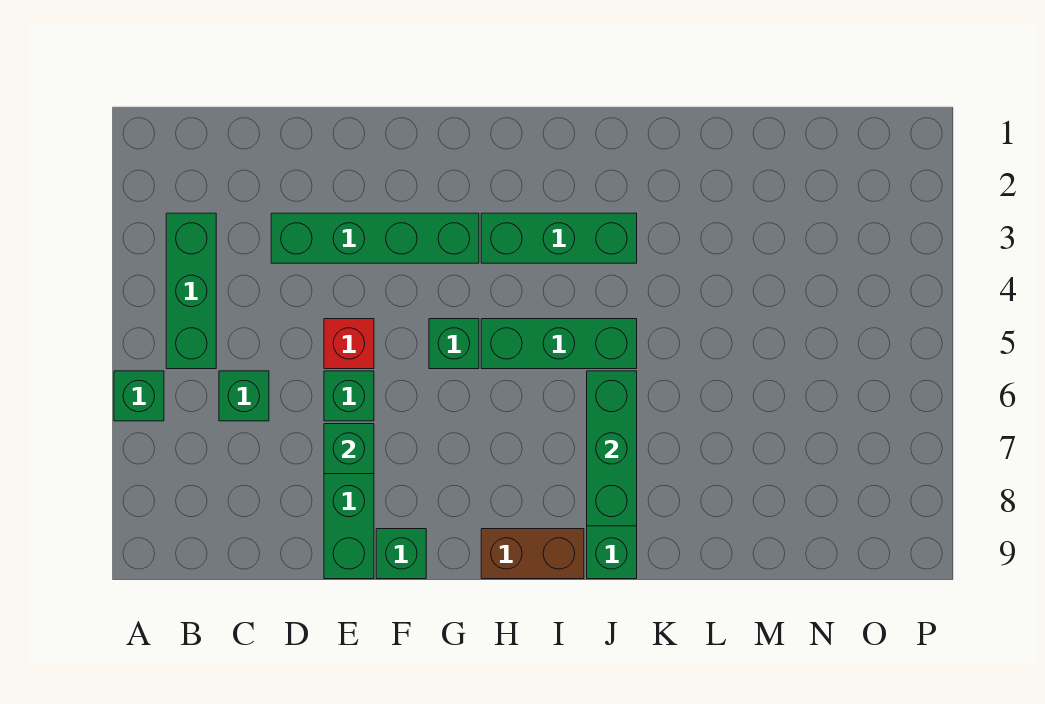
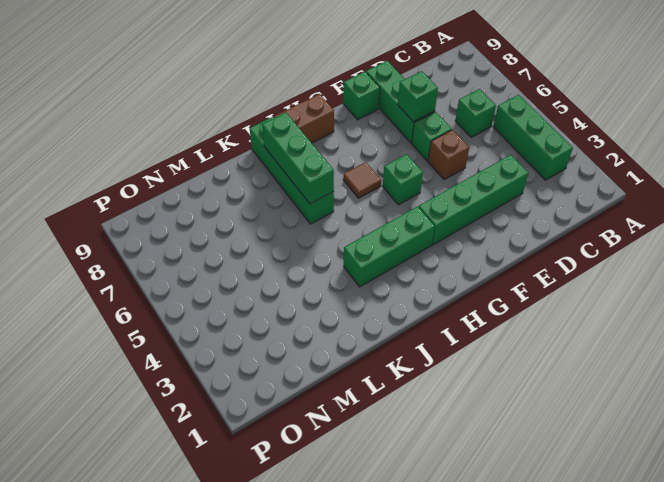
green 1x1 brick [114,371,164,421] -> none
red 1x1 brick [324,319,374,369] -> brown 1x1 brick [428,130,469,180]
green 1x3 brick [481,319,637,369] -> none
none -> brown 1x1 tile [343,162,381,198]

